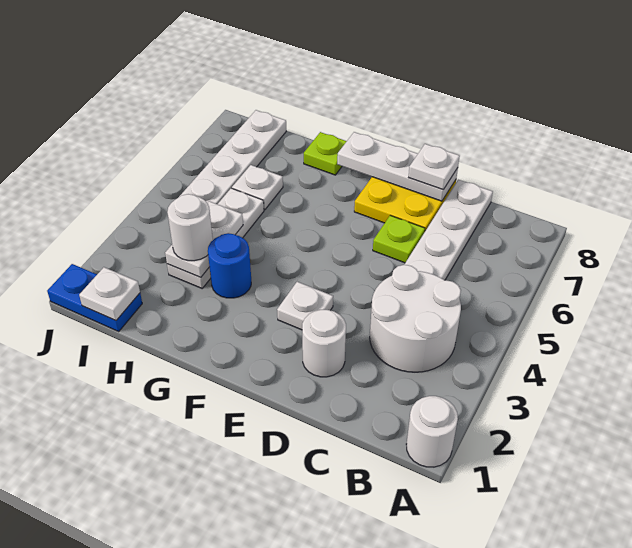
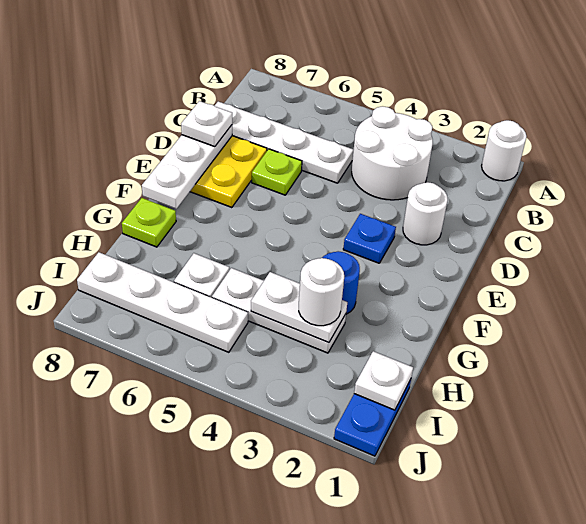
white 1x1 plate [277,282,333,330] -> blue 1x1 plate [343,214,396,263]

